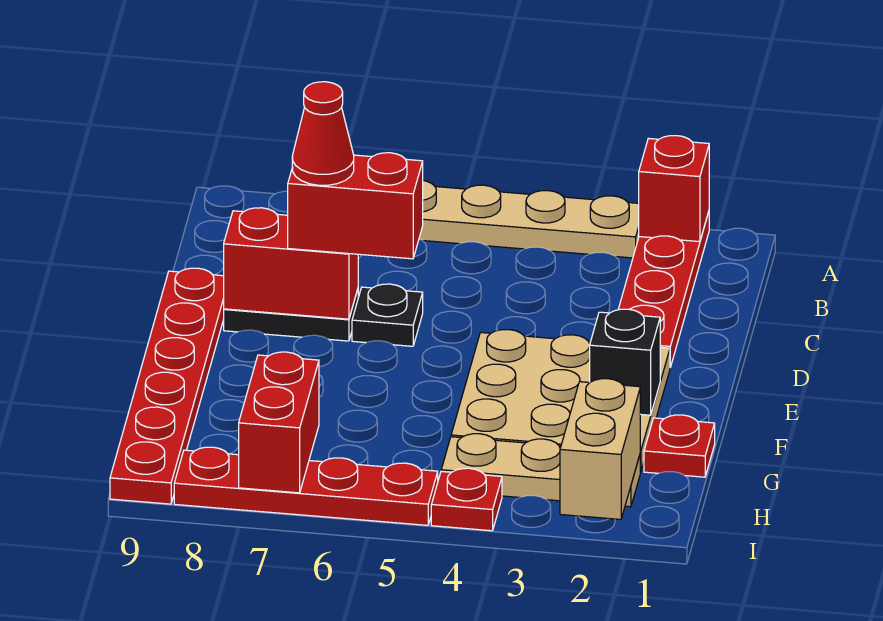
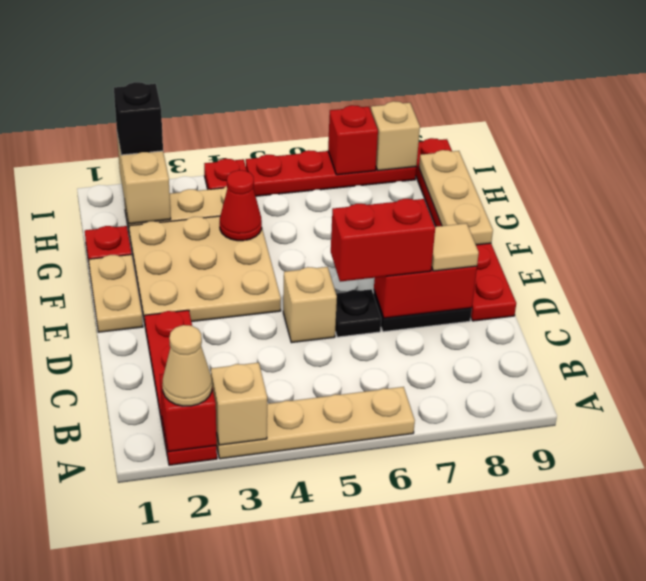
none -> tan 1x1 cone [162,325,212,406]
none -> tan 1x1 brick [211,363,267,445]
none -> tan 1x1 brick [283,267,337,343]
red 1x1 cone [292,82,354,185] -> red 1x1 cone moved to [220,170,262,241]
none -> tan 1x1 tile [432,223,479,271]
none -> tan 1x2 plate [89,255,143,332]
black 1x1 brick [590,309,660,415] -> black 1x1 brick moved to [114,82,163,155]
none -> tan 1x3 plate [419,150,493,245]
red 1x2 brick [239,352,319,493] -> red 1x1 brick [328,105,378,175]
none -> tan 1x1 brick [371,101,420,171]

